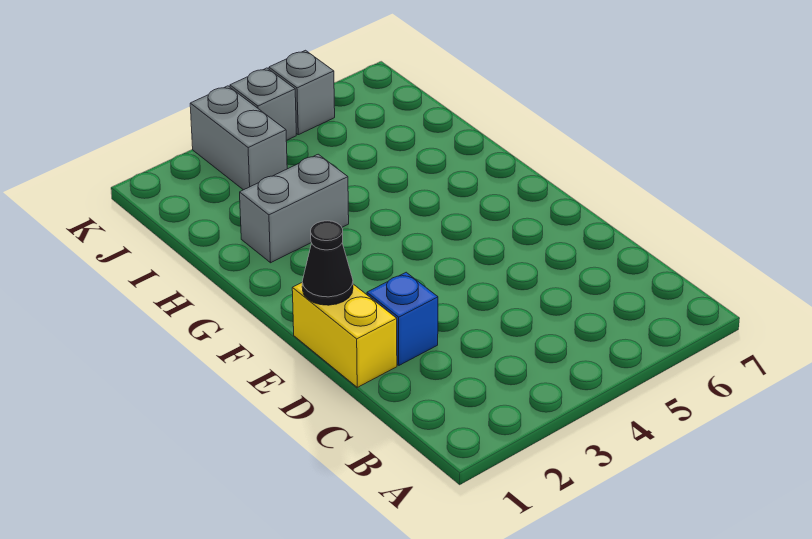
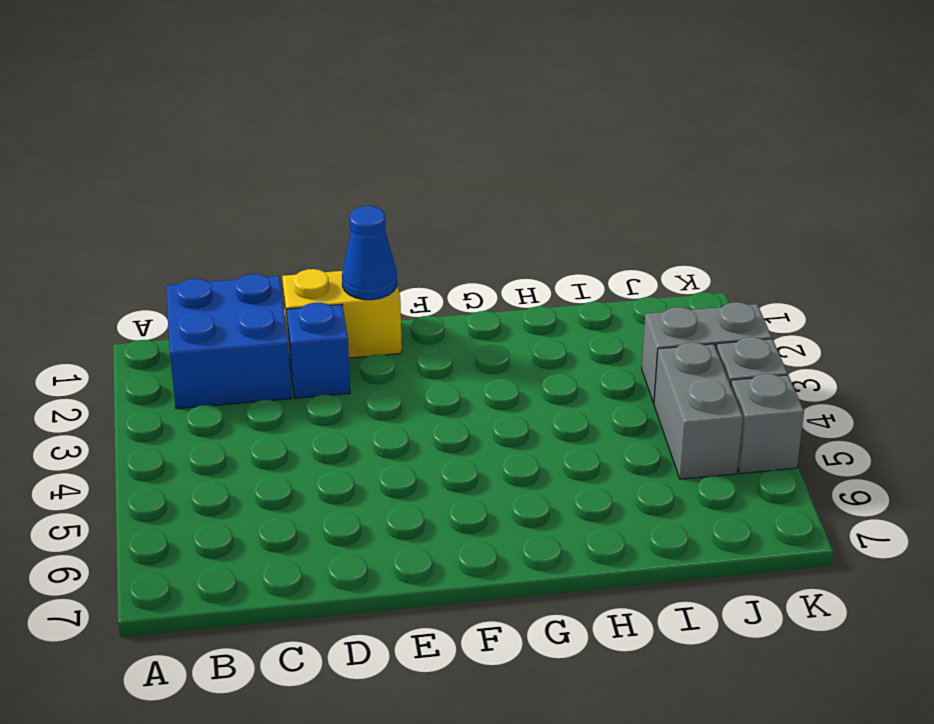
none -> blue 2x2 brick [166,274,292,409]
black 1x1 cone [302,221,353,305] -> blue 1x1 cone [342,206,397,300]
grey 1x2 brick [240,154,349,263] -> grey 1x2 brick moved to [654,342,743,479]

